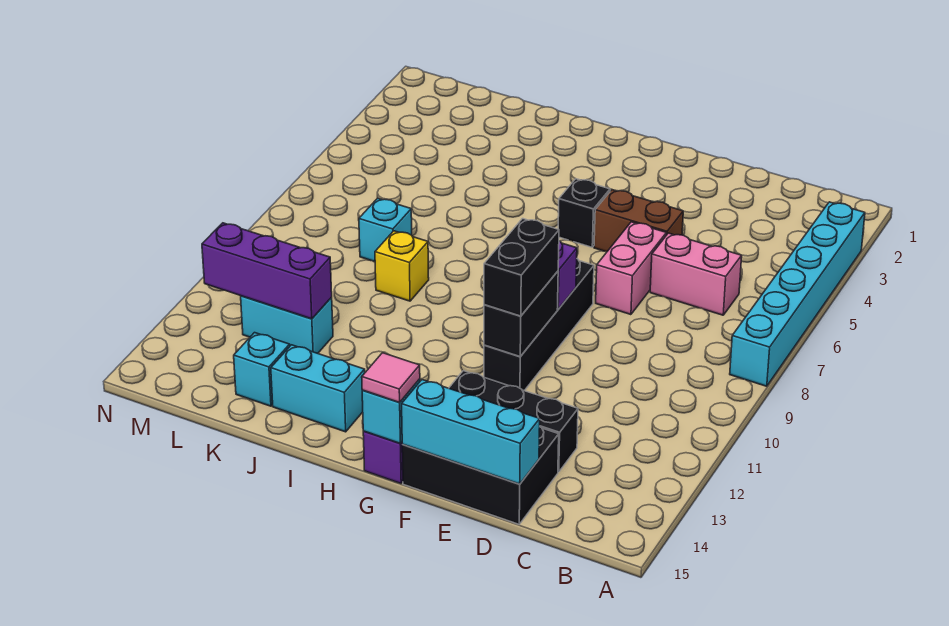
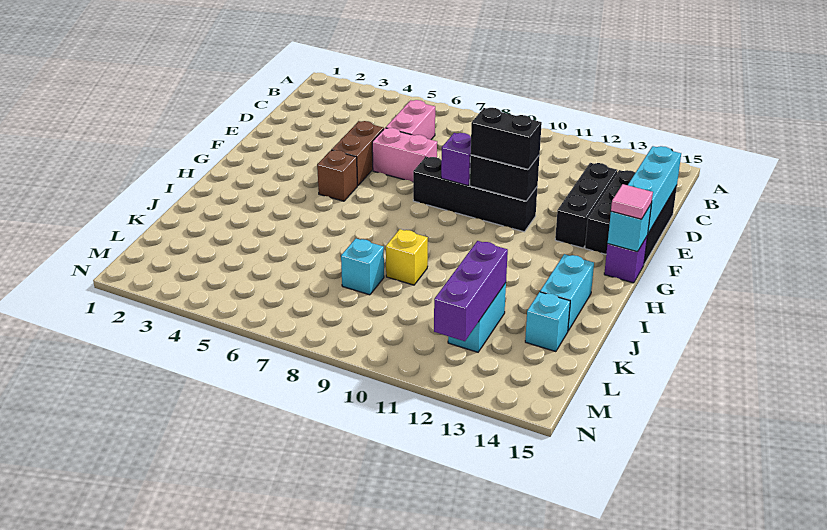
cyan 1x6 brick [730,202,865,386] -> none
black 1x1 brick [558,179,610,247] -> brown 1x1 brick [317,150,357,201]

